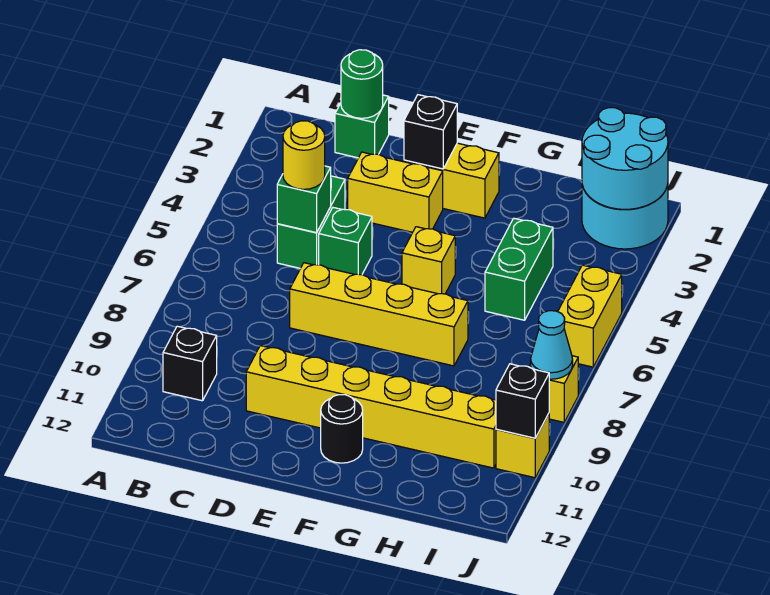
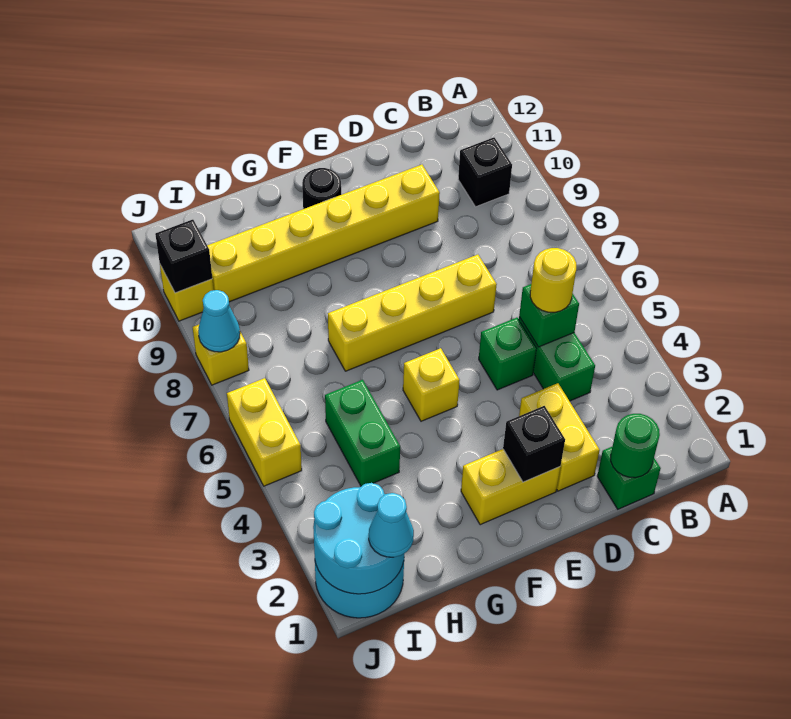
yellow 1x2 brick [348,152,443,232] -> yellow 1x2 brick turned to [519,383,600,491]
none -> cyan 1x1 cone [369,493,414,557]

